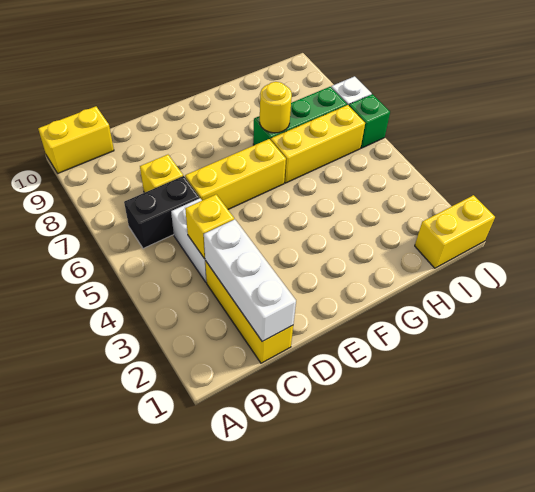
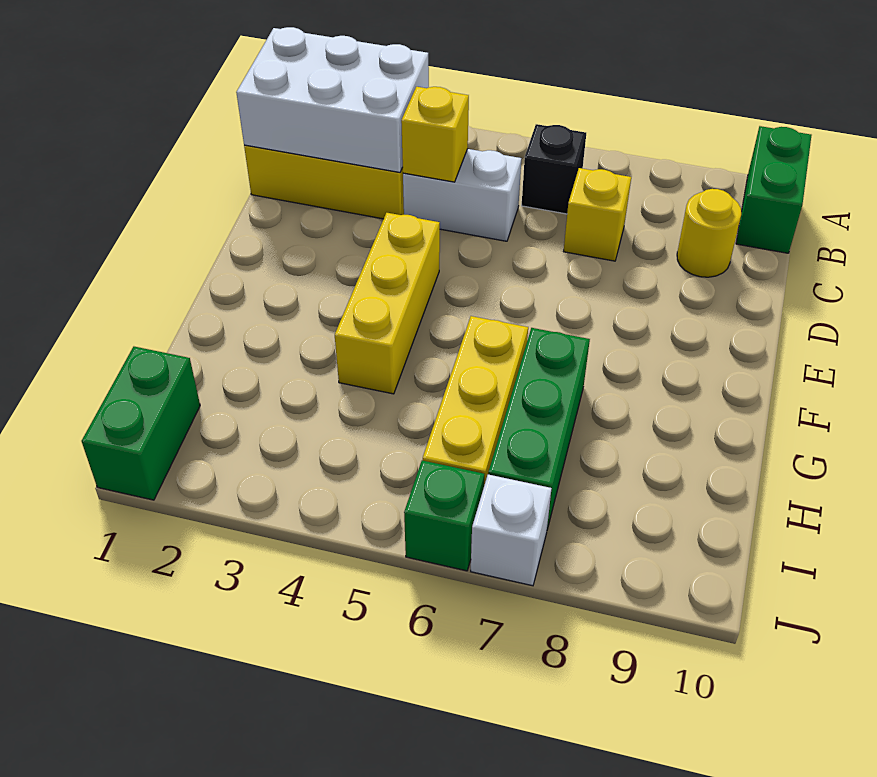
yellow 1x2 brick [38,106,114,173] -> green 1x2 brick [736,126,812,253]
black 1x2 brick [124,176,199,249] -> black 1x1 brick [522,124,586,214]
white 1x3 brick [204,219,296,342] -> white 2x3 brick [236,27,429,172]
yellow 1x3 brick [185,139,286,209] -> yellow 1x3 brick moved to [335,213,440,394]
yellow 1x1 round brick [260,82,292,133] -> yellow 1x1 round brick moved to [677,189,741,277]
yellow 1x2 brick [415,195,495,268] -> green 1x2 brick [82,347,200,500]

